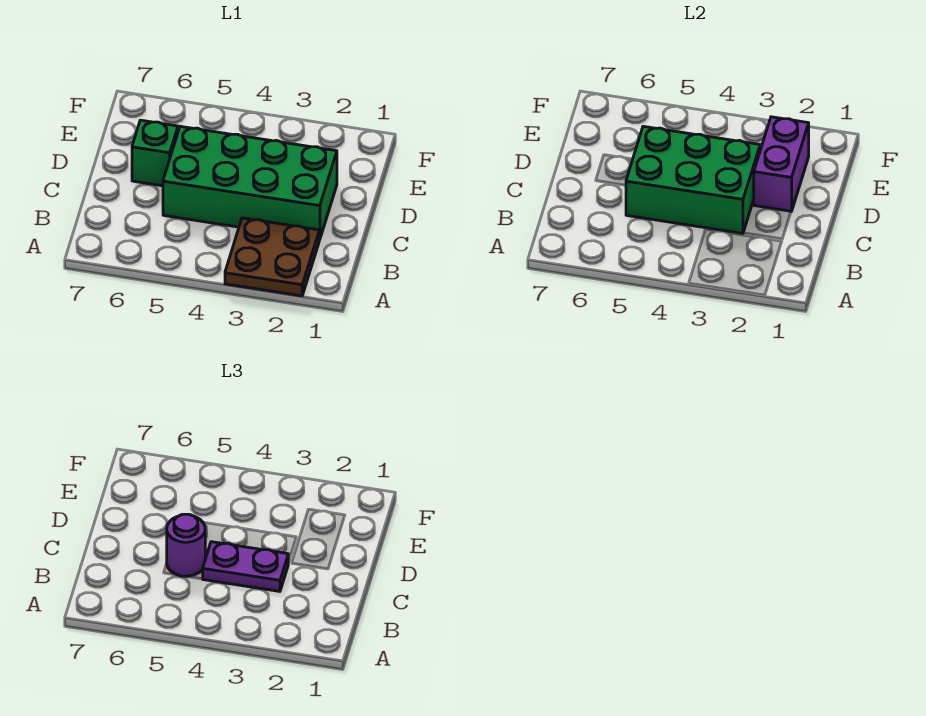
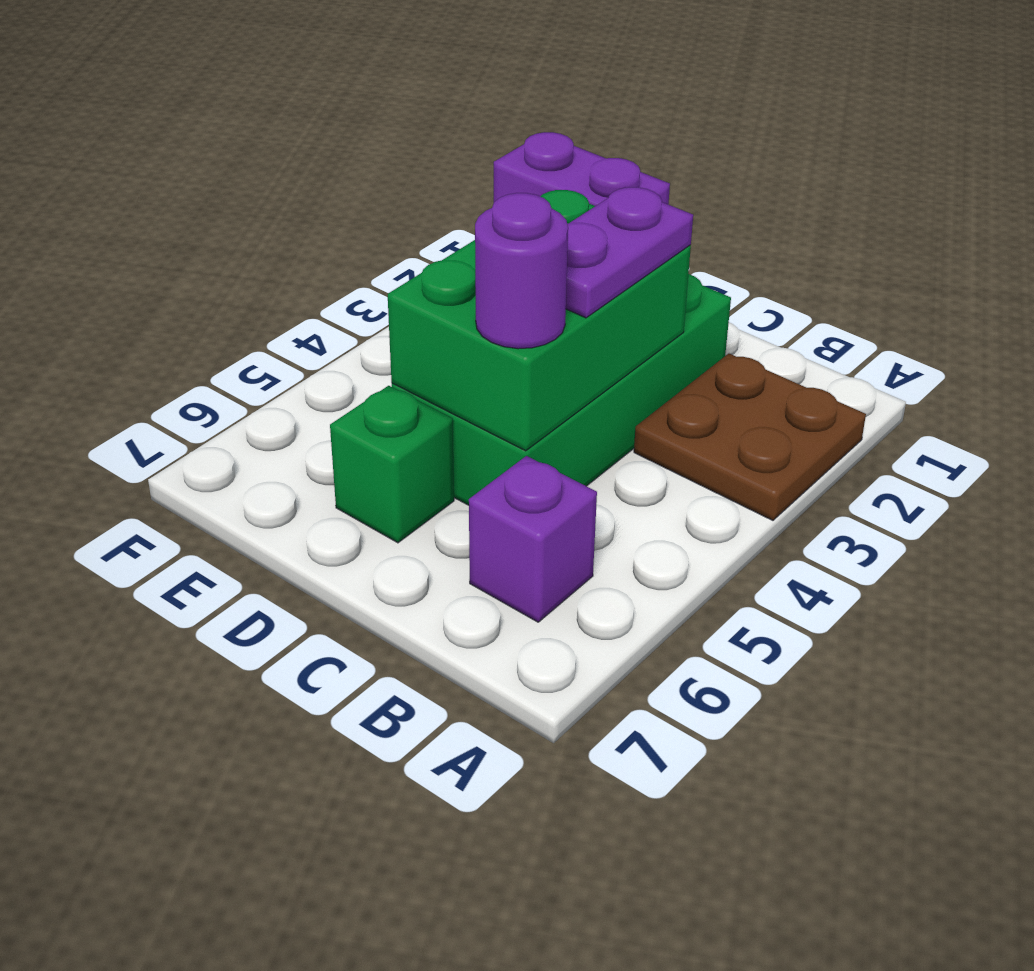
none -> purple 1x1 brick [469,456,597,622]

